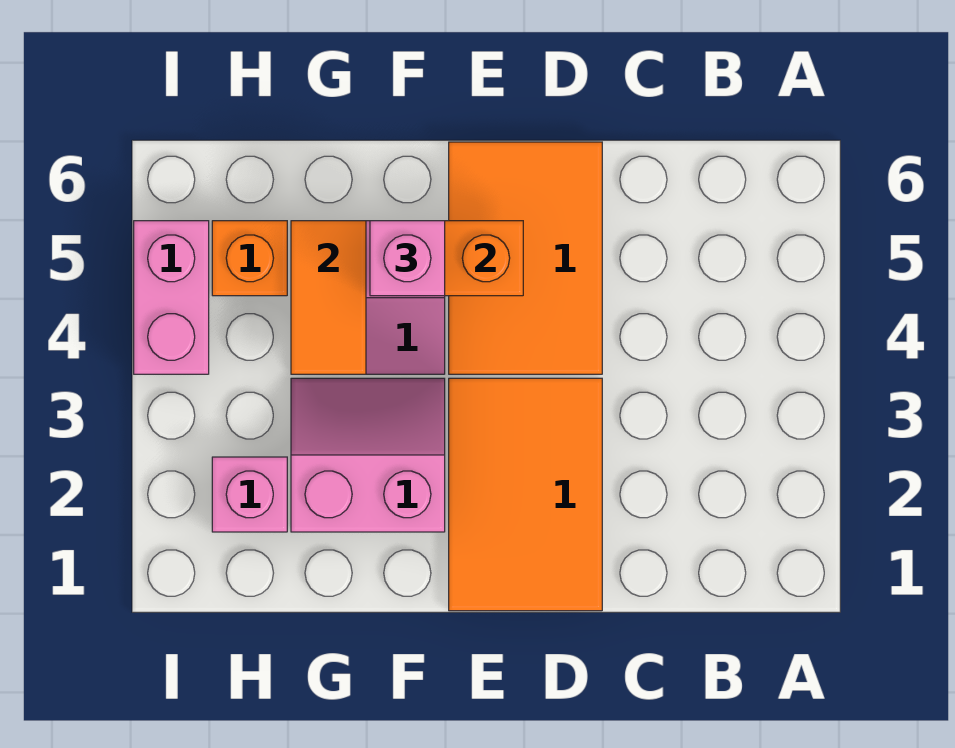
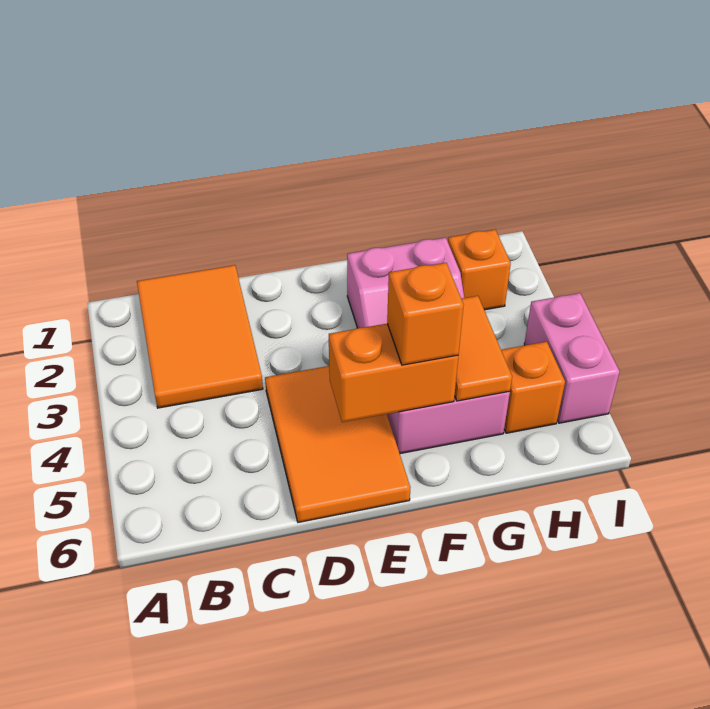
orange 2x3 tile [449,378,602,611] -> orange 2x3 tile moved to [137,265,263,408]
pink 1x1 brick [370,221,445,296] -> orange 1x1 brick [387,263,464,365]
pink 1x1 brick [212,457,287,532] -> orange 1x1 brick [448,230,511,310]

